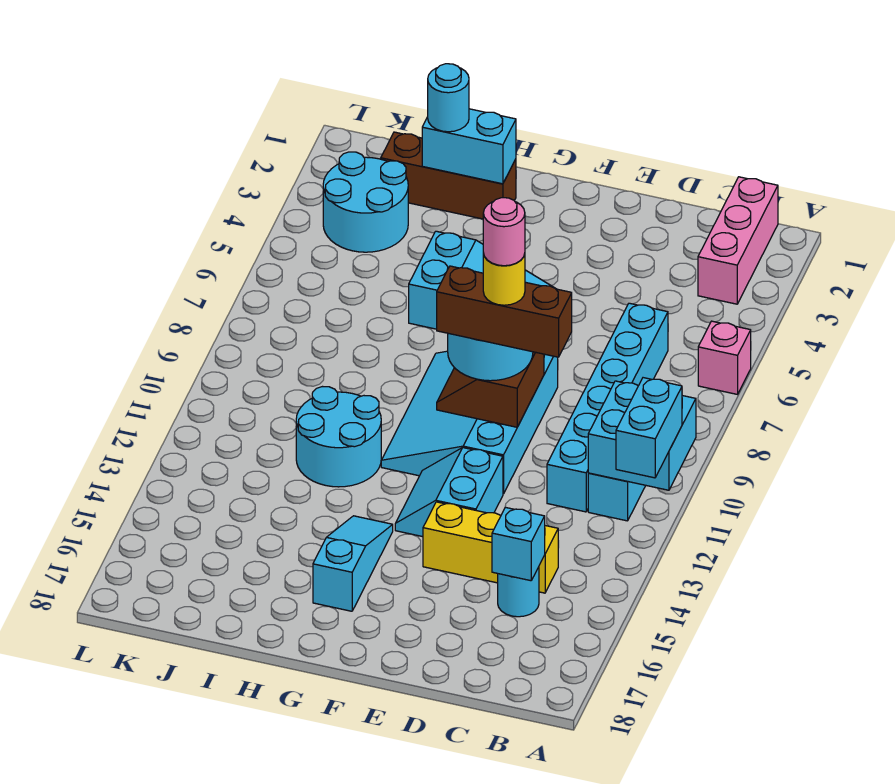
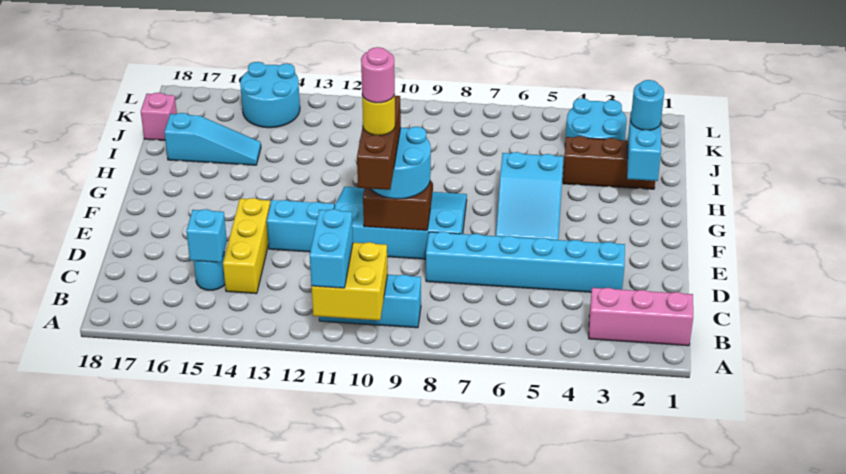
pink 1x1 brick [698,321,751,394] -> pink 1x1 brick moved to [141,93,177,140]
cyan 2x2 brick [588,381,696,490] -> yellow 2x2 brick [311,242,388,320]
cyan 1x2 brick [616,378,682,478] -> cyan 1x2 brick turned to [310,209,353,288]
cyan 1x6 brick [547,303,668,512] -> cyan 1x6 brick moved to [426,232,625,292]
cyan 1x3 slope [313,516,393,611] -> cyan 1x3 slope moved to [164,113,261,165]
brown 1x3 brick [381,132,516,219] -> brown 1x3 brick turned to [563,136,655,189]
cyan 2x2 round brick [296,387,381,487] -> cyan 2x2 round brick moved to [240,62,300,128]

